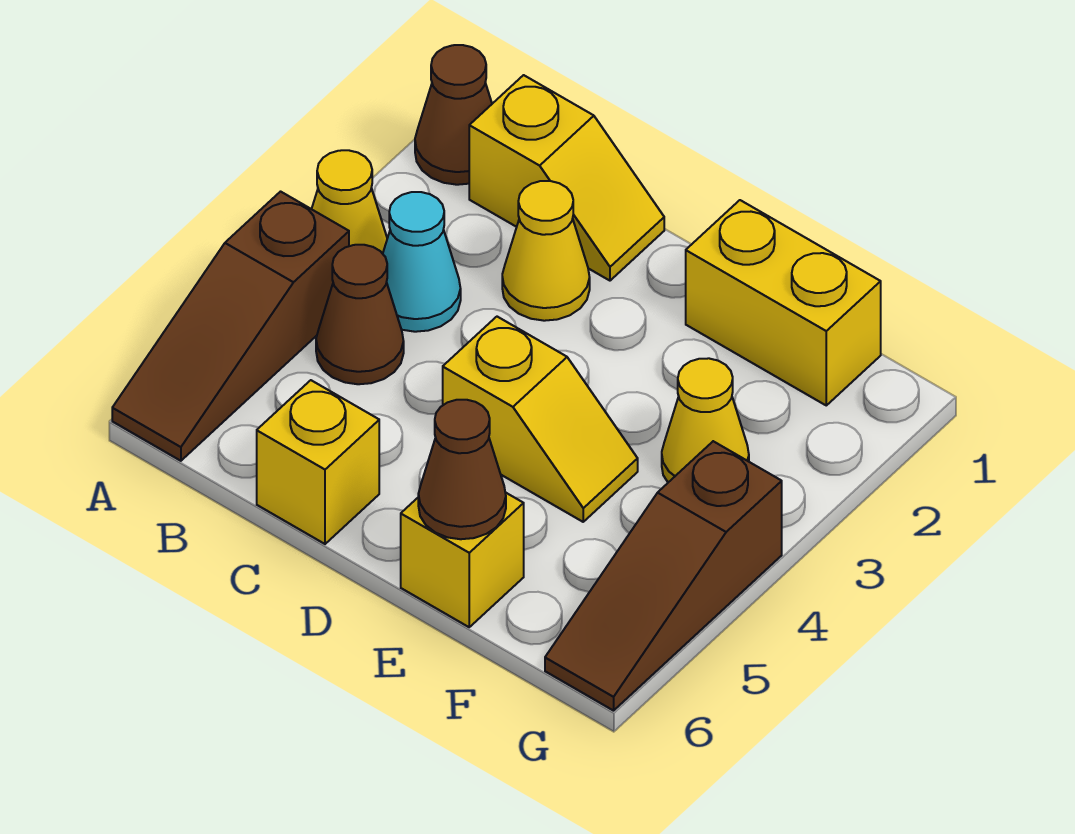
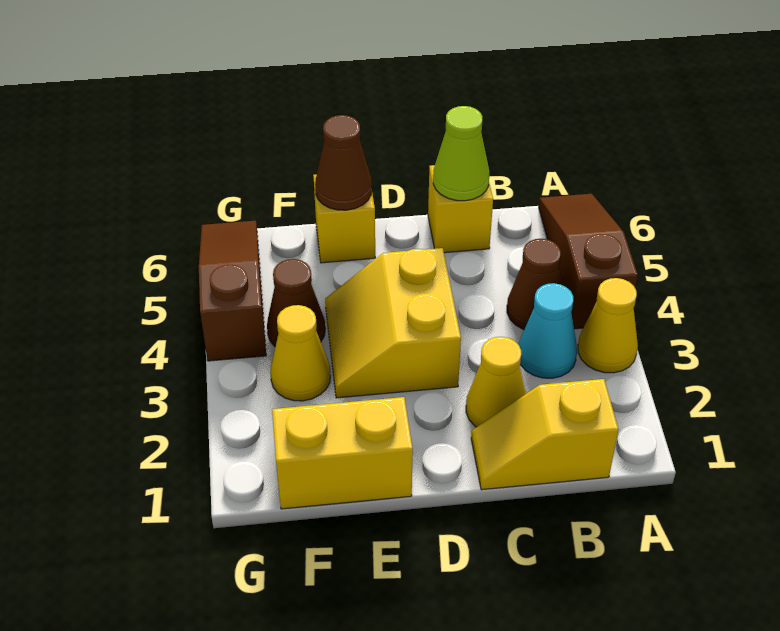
brown 1x1 cone [415,45,492,185] -> brown 1x1 cone moved to [267,259,325,347]
none -> lime 1x1 cone [433,106,489,201]
yellow 1x2 slope [443,317,638,522] -> yellow 2x2 slope [325,248,461,398]

